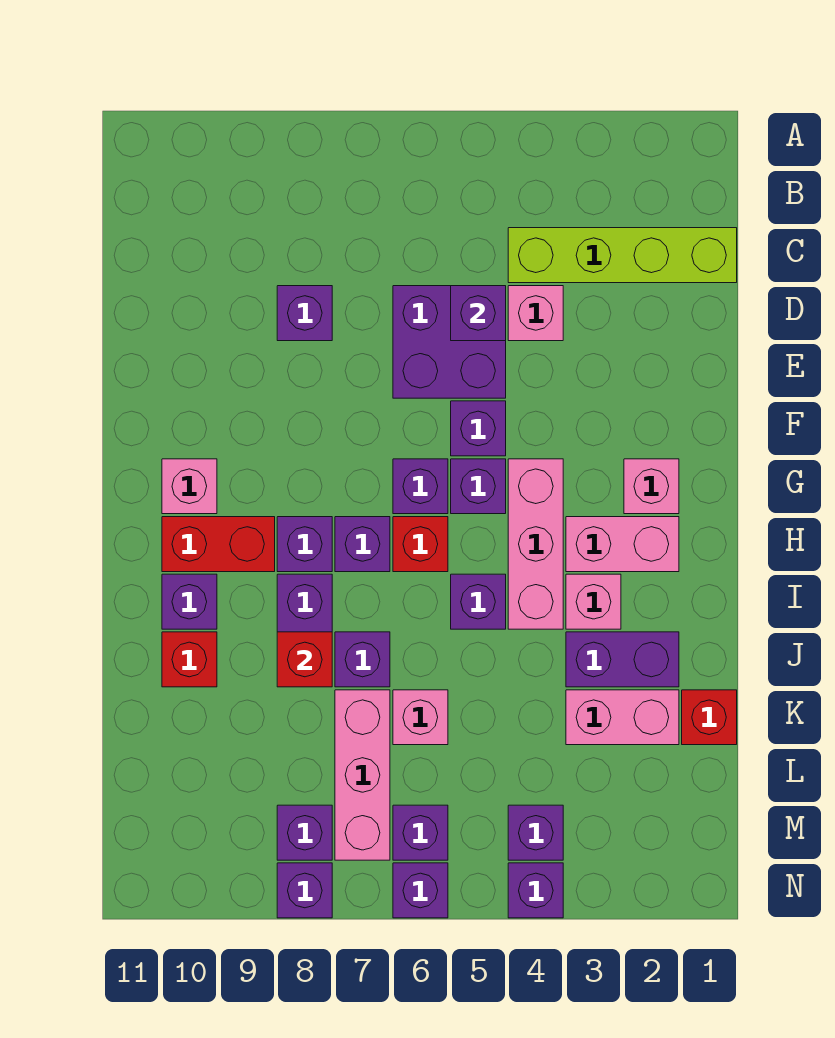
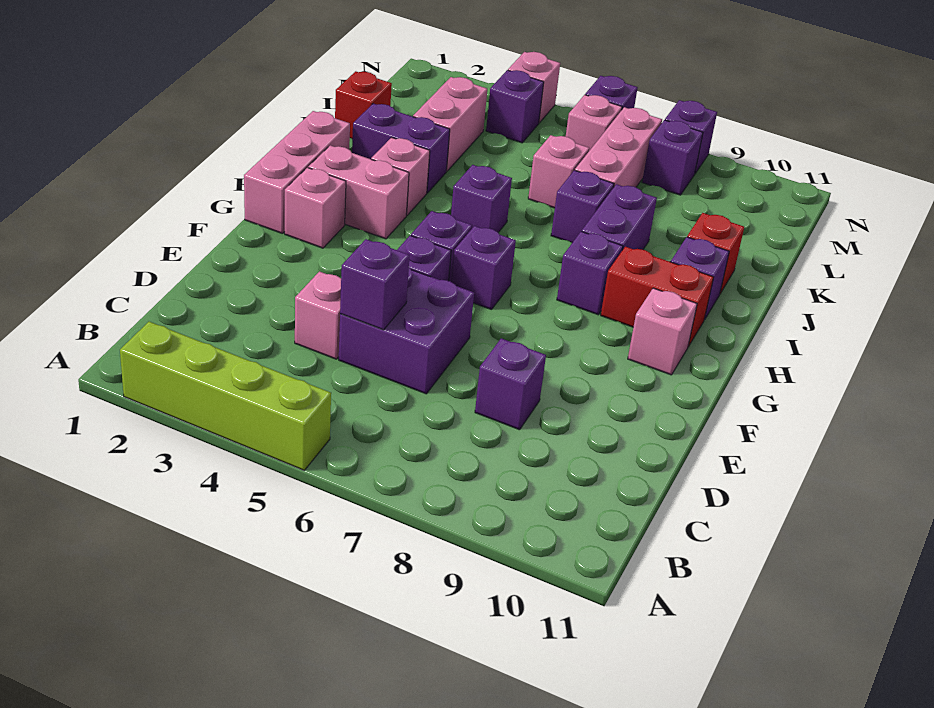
lime 1x4 brick [508,228,737,283] -> lime 1x4 brick moved to [120,322,331,470]
pink 1x3 brick [508,459,563,629] -> pink 1x3 brick moved to [244,111,350,234]
red 1x1 brick [393,517,448,572] -> none
purple 1x1 brick [335,517,390,572] -> none
red 1x1 brick [277,632,332,687] -> none
pink 1x2 brick [566,690,679,745] -> pink 1x2 brick turned to [413,77,487,171]
purple 1x1 brick [393,805,448,860] -> pink 1x1 brick [566,95,622,151]
purple 1x1 brick [508,863,563,918] -> pink 1x1 brick [508,52,560,123]

